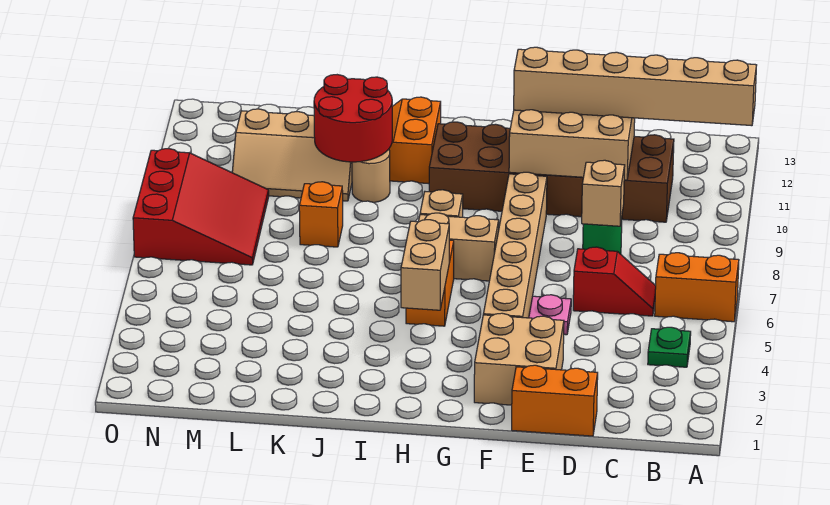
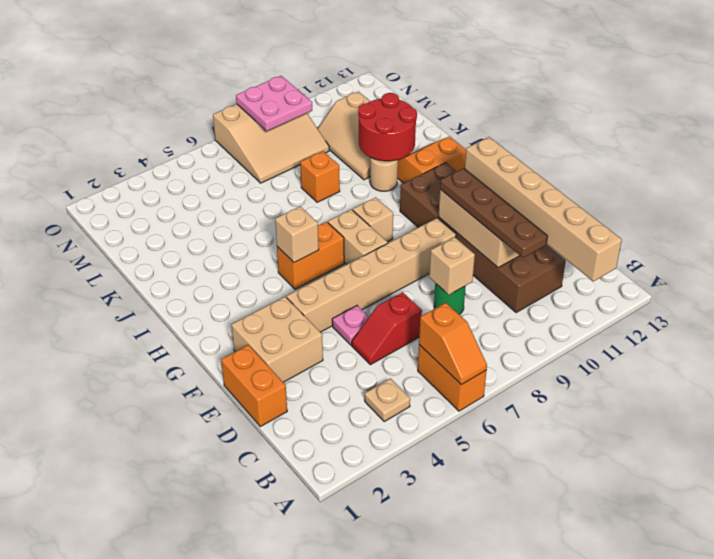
none -> orange 1x2 slope [419,303,487,385]
green 1x1 plate [648,327,691,367] -> tan 1x1 plate [365,378,410,421]
red 1x2 slope [573,247,656,316] -> red 1x2 slope turned to [352,292,422,365]
none -> brown 1x4 plate [440,168,547,258]
tan 1x2 brick [401,220,449,310] -> tan 1x1 brick [275,206,319,263]
red 3x3 slope [133,149,269,265] -> tan 3x3 slope [213,104,329,183]
none -> pink 2x2 plate [236,76,312,131]

